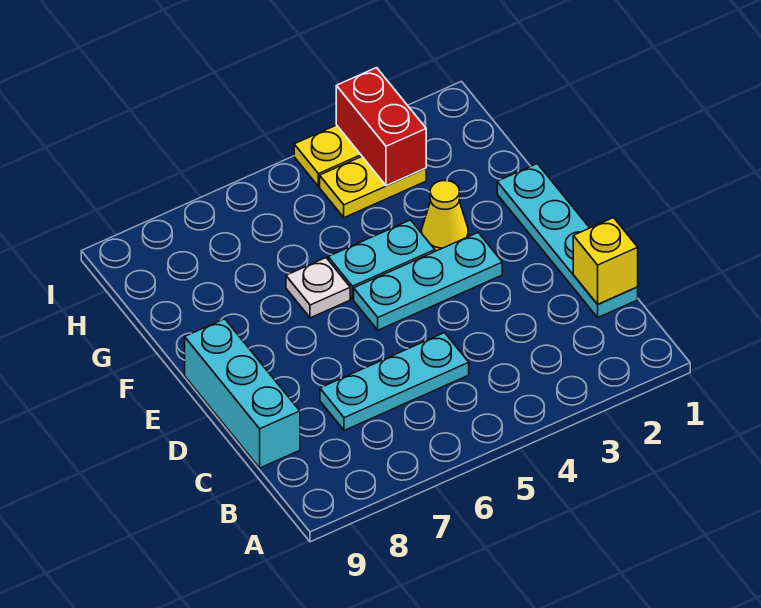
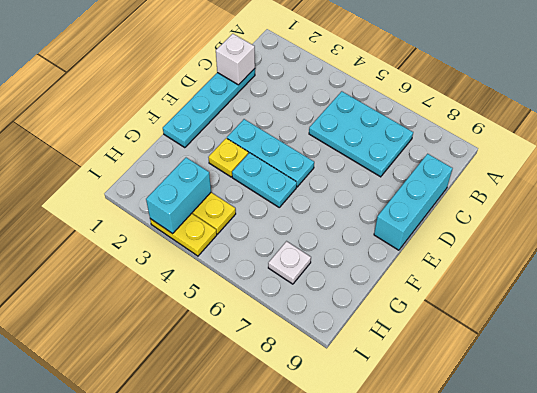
yellow 1x1 brick [573,218,638,304] -> white 1x1 brick [216,34,255,85]
cyan 1x3 plate [320,333,469,430] -> cyan 2x3 plate [309,91,413,177]
yellow 1x1 cone [422,181,468,251] -> yellow 1x1 plate [208,138,248,177]
white 1x1 plate [286,258,350,318] -> white 1x1 plate moved to [268,241,311,284]
red 1x2 brick [336,68,426,186] -> cyan 1x2 brick [146,158,211,234]

